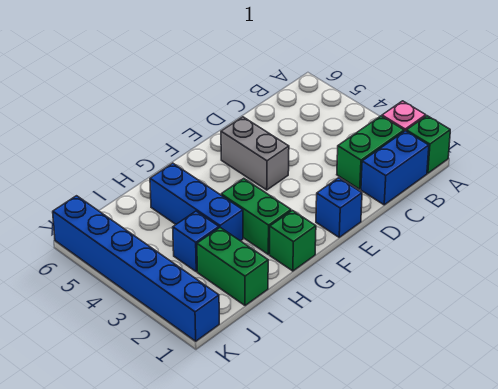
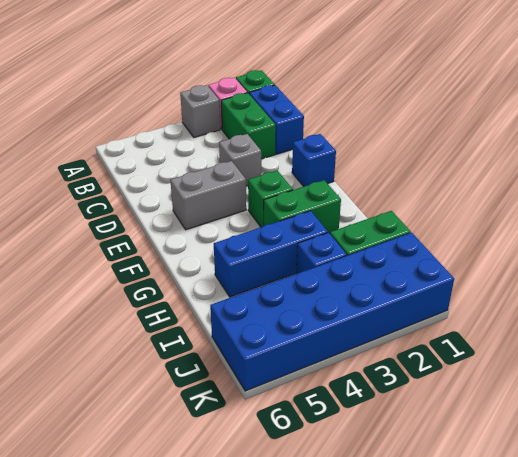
none -> grey 1x1 brick [180,85,220,137]
none -> grey 1x1 brick [219,134,261,186]
green 1x1 brick [270,210,316,271] -> green 1x1 brick moved to [248,170,293,227]
blue 1x6 brick [53,196,219,341] -> blue 2x6 brick [210,233,454,391]

